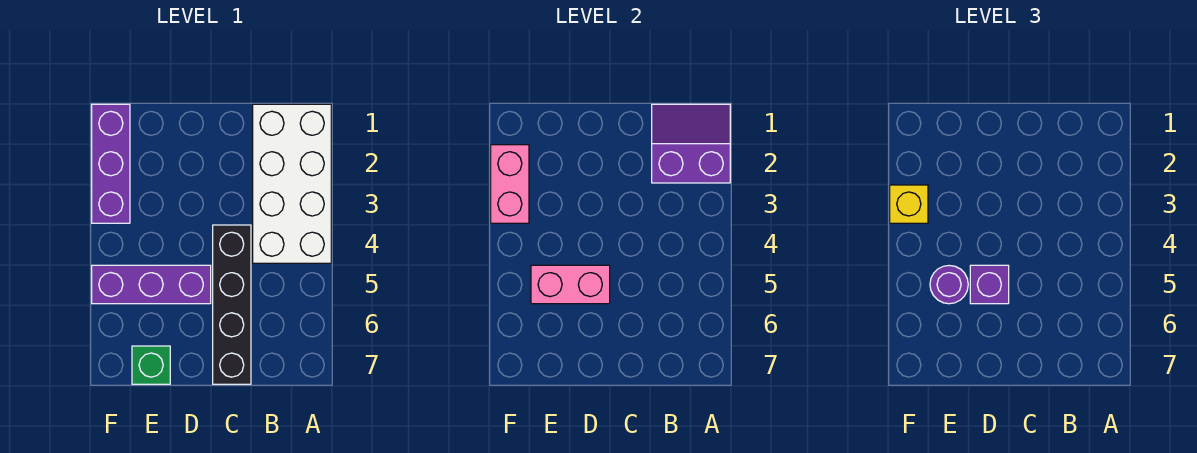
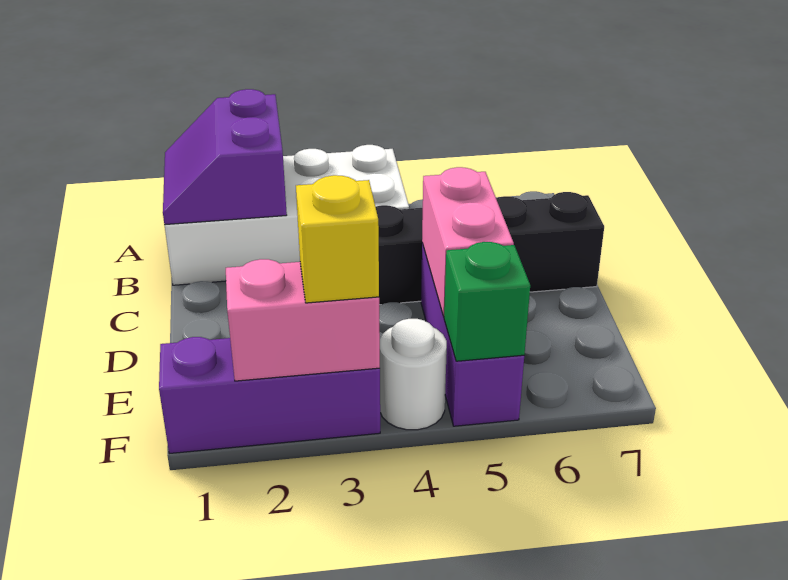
purple 1x1 brick [970,265,1009,304] -> none
purple 1x1 round brick [930,265,968,304] -> none
green 1x1 brick [132,346,170,384] -> green 1x1 brick moved to [444,242,530,361]
none -> white 1x1 round brick [380,319,447,430]

